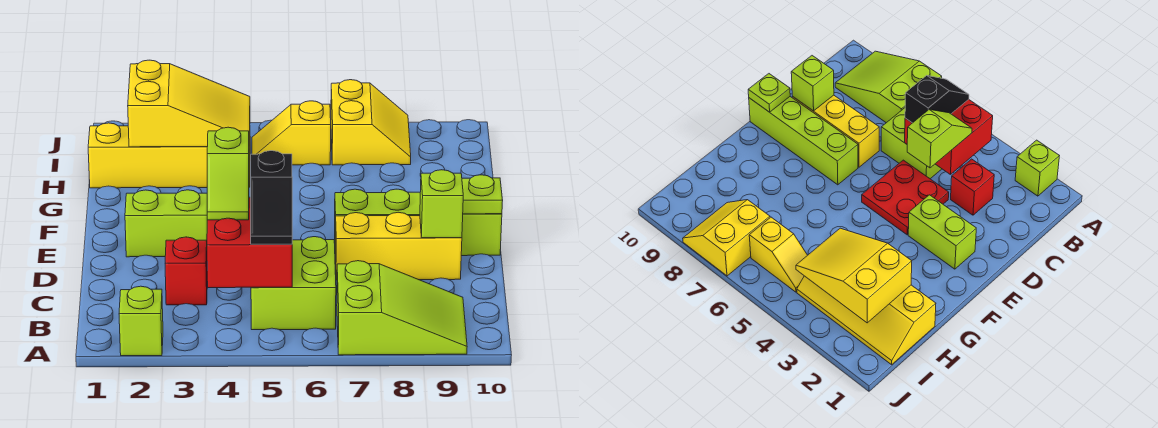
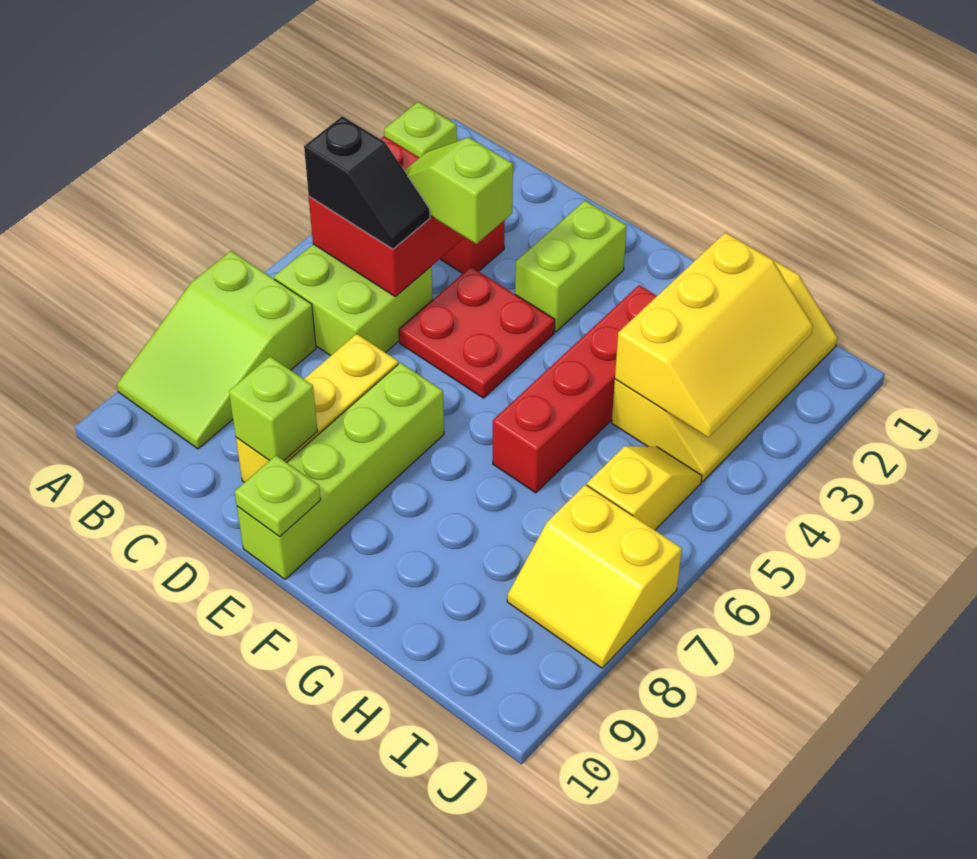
black 1x2 slope [251,151,292,244] -> black 1x2 slope turned to [304,116,430,249]
none -> red 1x4 brick [493,285,657,493]
yellow 2x3 slope [128,60,250,147] -> yellow 2x3 slope turned to [615,233,813,437]

